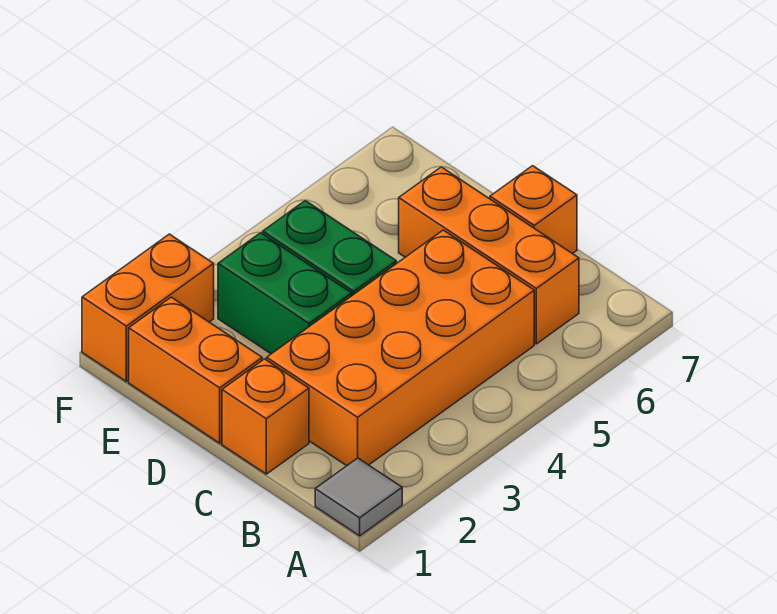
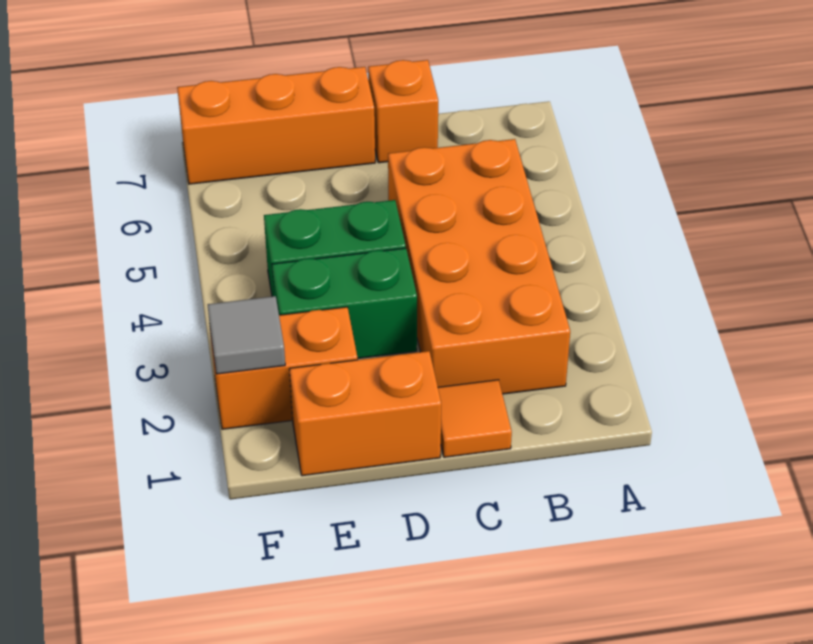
grey 1x1 tile [315,458,402,536] -> grey 1x1 tile moved to [208,296,285,374]
orange 1x3 brick [399,167,579,344] -> orange 1x3 brick moved to [177,67,375,184]
orange 1x1 brick [222,359,309,474] -> orange 1x1 tile [438,380,512,457]
orange 1x2 brick [82,234,214,382] -> orange 1x2 brick turned to [210,307,358,429]

